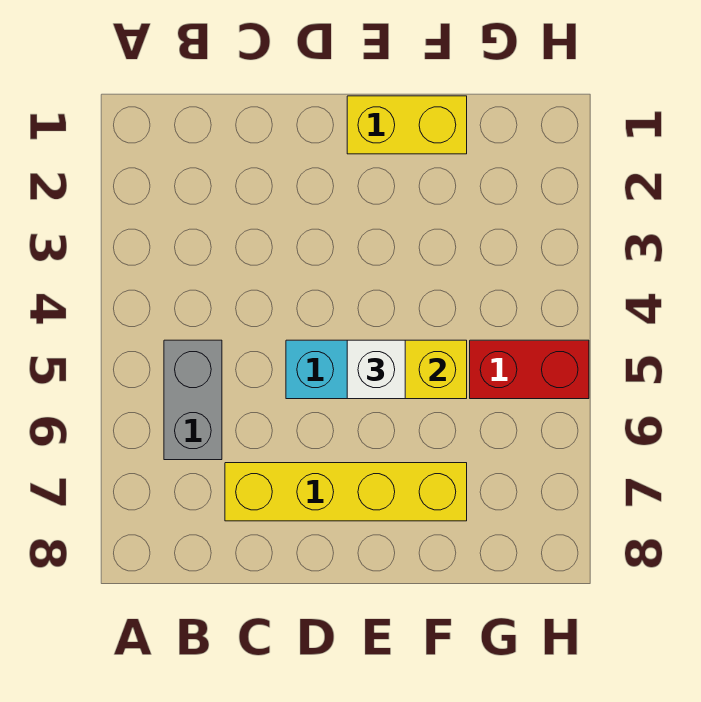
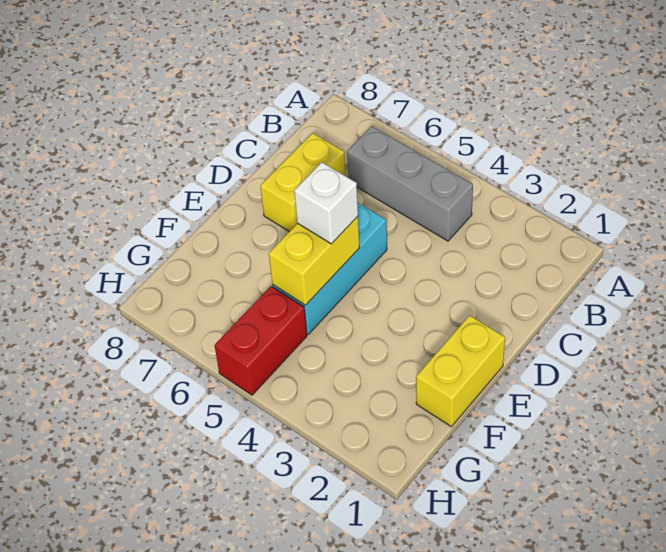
grey 1x2 brick [164,340,222,460] -> grey 1x3 brick [347,126,473,241]
yellow 1x4 brick [225,463,467,521] -> yellow 1x2 brick [260,133,345,232]

